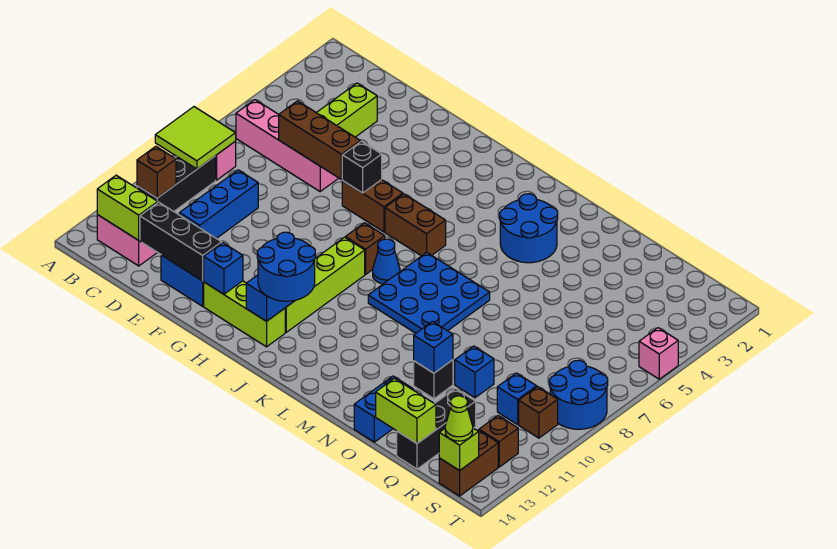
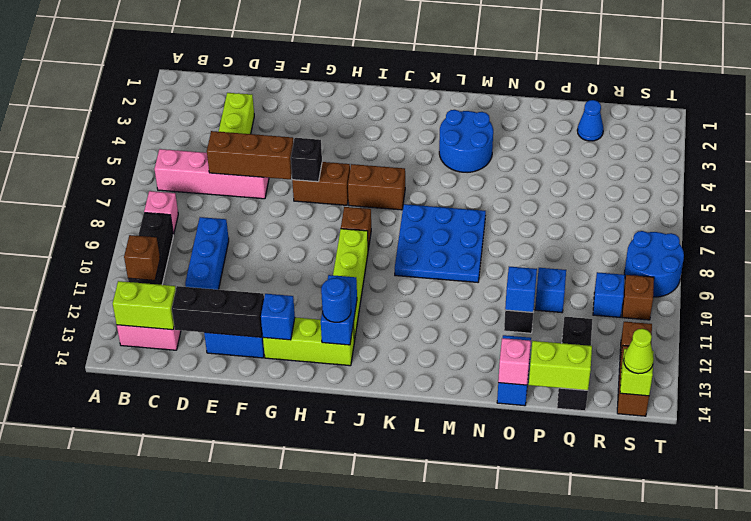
lime 2x2 tile [155,107,236,169] -> none
blue 2x2 round brick [257,232,315,301] -> blue 1x1 round brick [321,278,351,322]
blue 1x1 cone [373,239,400,284] -> blue 1x1 cone moved to [577,100,603,141]
pink 1x1 brick [639,328,678,379] -> pink 1x1 brick moved to [498,338,531,385]

